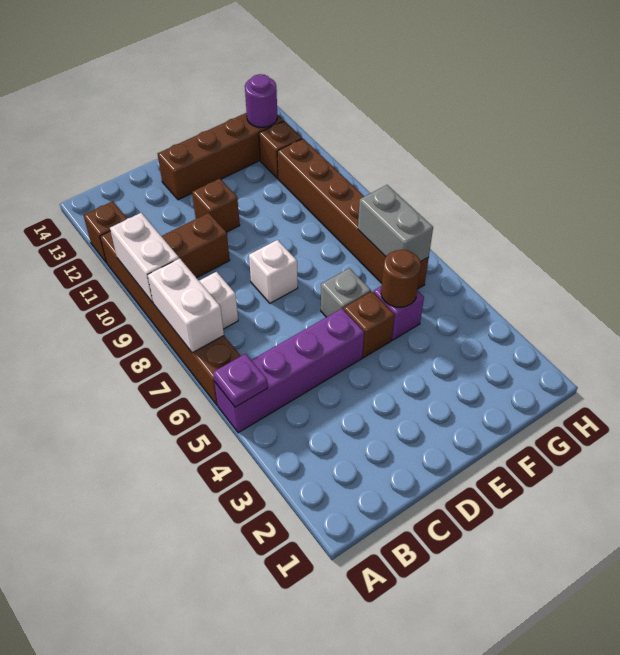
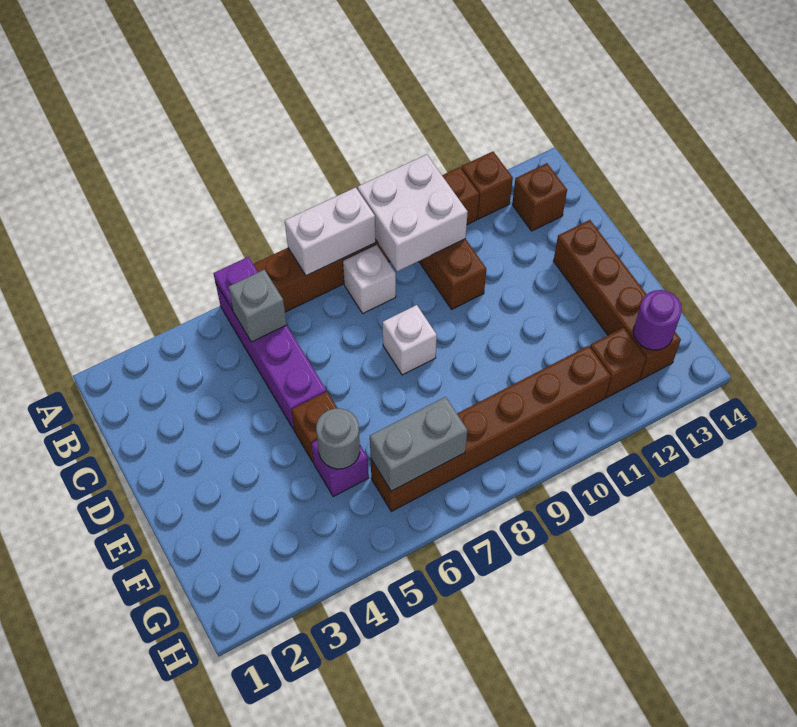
white 1x2 brick [110,213,179,303] -> white 2x2 brick [358,154,468,271]
brown 1x1 brick [192,178,240,232] -> brown 1x1 brick moved to [512,163,567,231]
grey 1x1 brick [321,268,371,317] -> grey 1x1 brick moved to [229,270,287,342]
brown 1x1 round brick [381,250,421,307] -> grey 1x1 round brick [316,408,360,469]

